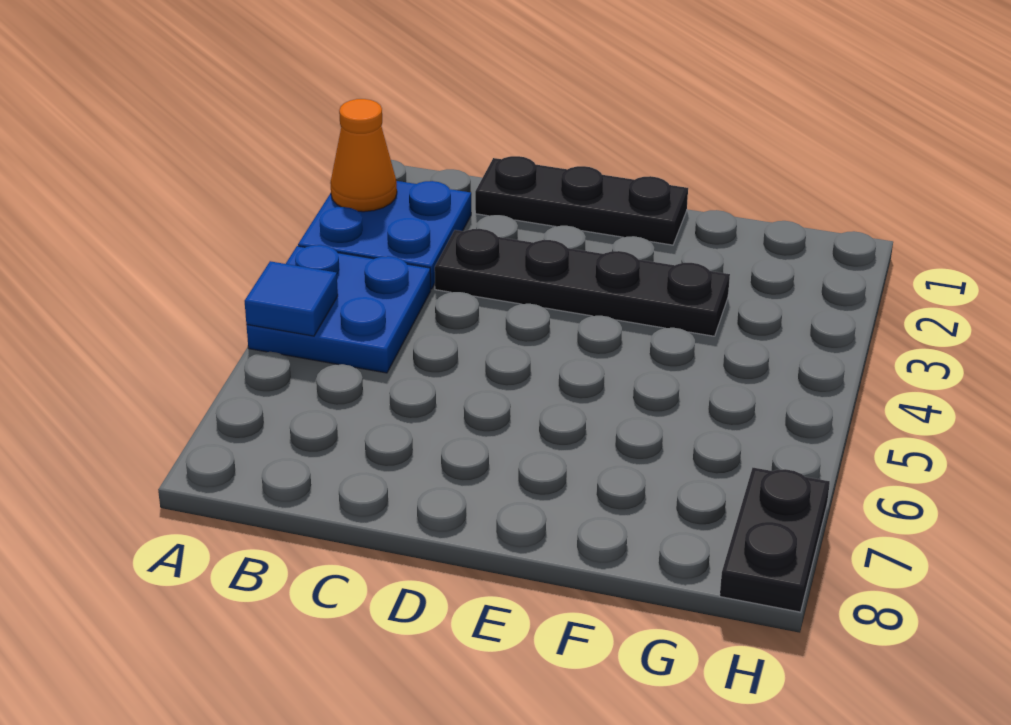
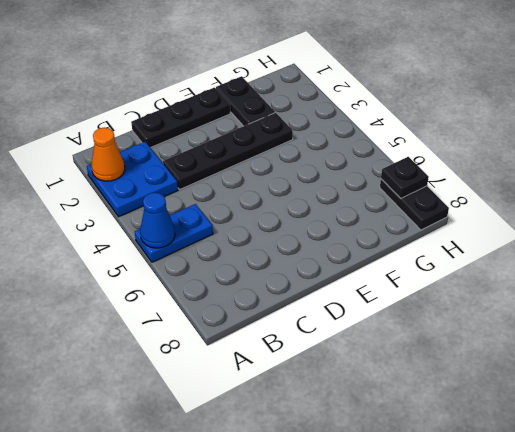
blue 2x2 plate [247,245,431,373] -> blue 1x2 plate [135,204,213,262]
blue 1x1 tile [245,261,338,336] -> blue 1x1 cone [140,193,175,248]
none -> black 1x2 plate [216,76,275,126]
none -> black 1x1 plate [381,157,429,198]

